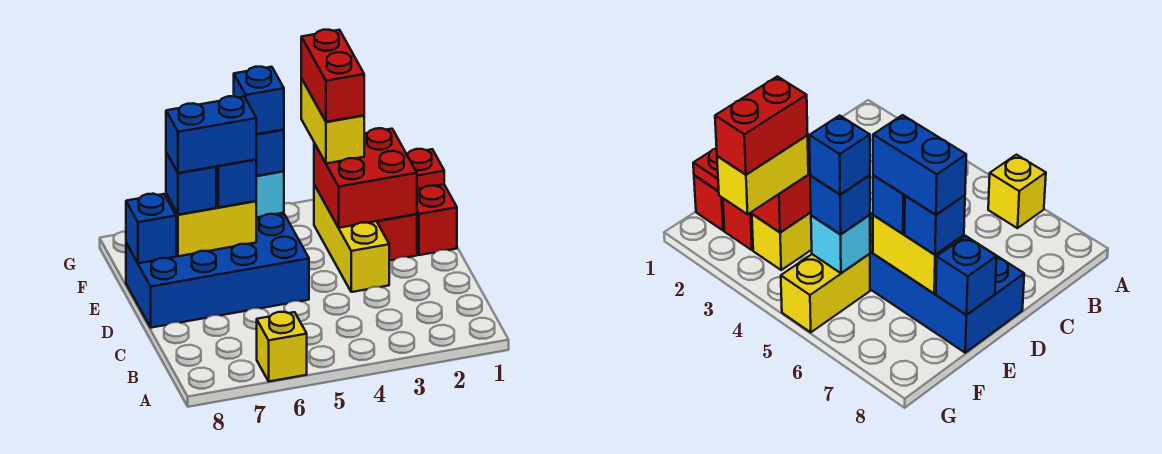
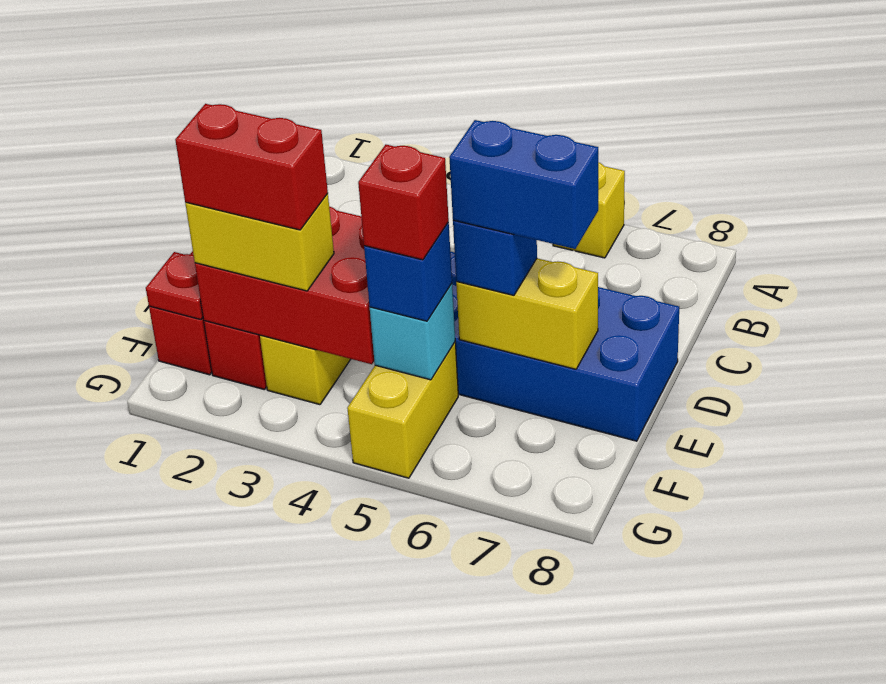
red 2x2 brick [314,128,417,228] -> red 2x3 brick [195,206,374,364]
blue 1x1 brick [166,152,216,215] -> none
blue 1x1 brick [126,194,176,263] -> none
yellow 1x2 brick [301,78,364,164] -> yellow 1x2 brick turned to [185,194,334,291]
red 1x2 brick [301,30,364,122] -> red 1x2 brick turned to [175,104,328,230]
blue 1x1 brick [234,67,284,134] -> red 1x1 brick [358,145,449,260]

